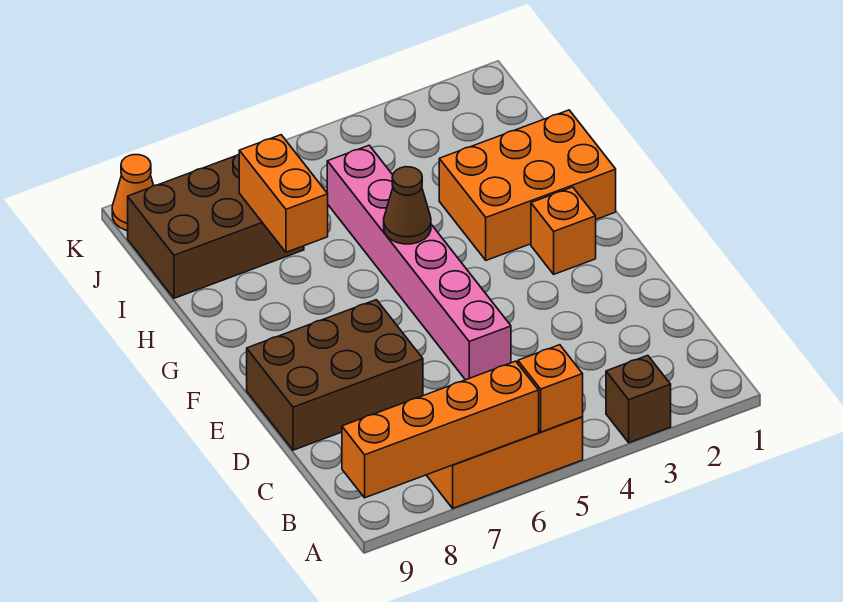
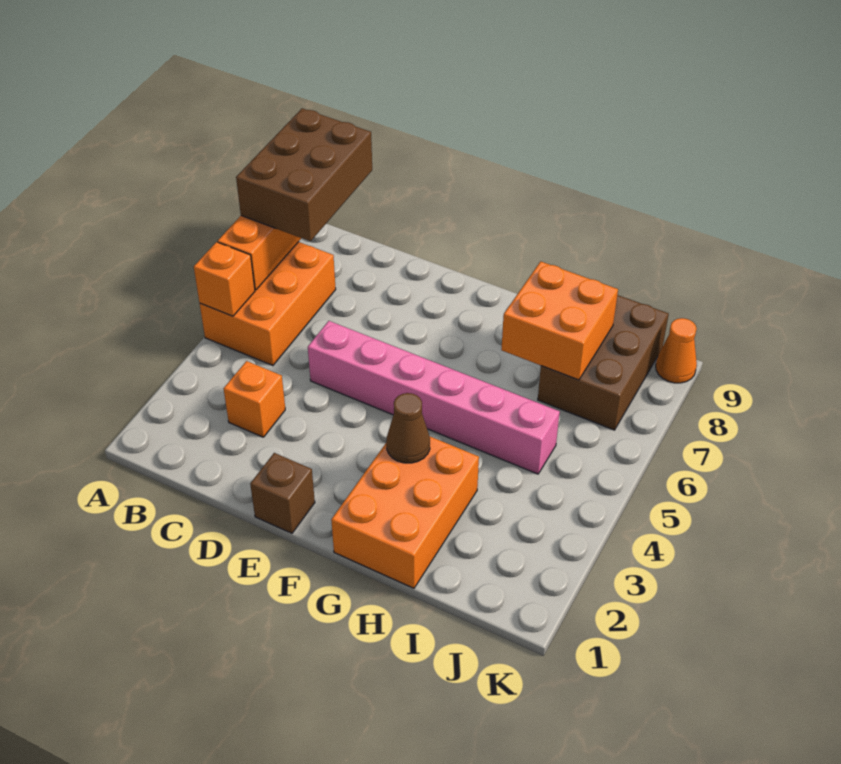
brown 1x1 brick [606,355,671,443] -> brown 1x1 brick moved to [250,453,315,533]
brown 2x3 brick [247,300,423,450] -> brown 2x3 brick moved to [236,108,372,241]
orange 1x1 brick [531,187,596,274] -> orange 1x1 brick moved to [224,361,285,437]
brown 1x1 cone [384,167,431,244] -> brown 1x1 cone moved to [386,393,430,463]
orange 1x2 brick [239,135,328,252] -> orange 2x2 brick [501,261,618,380]

